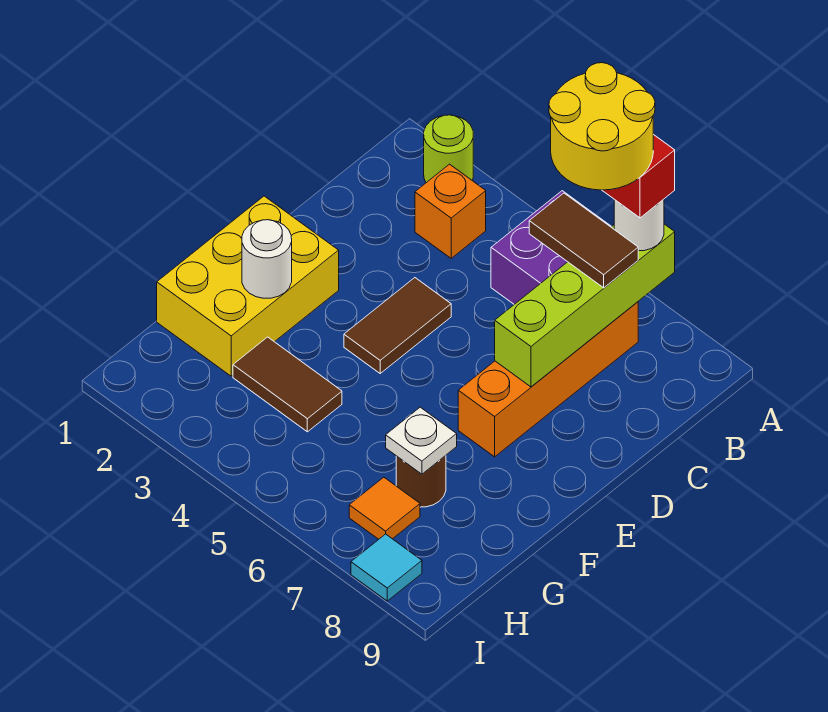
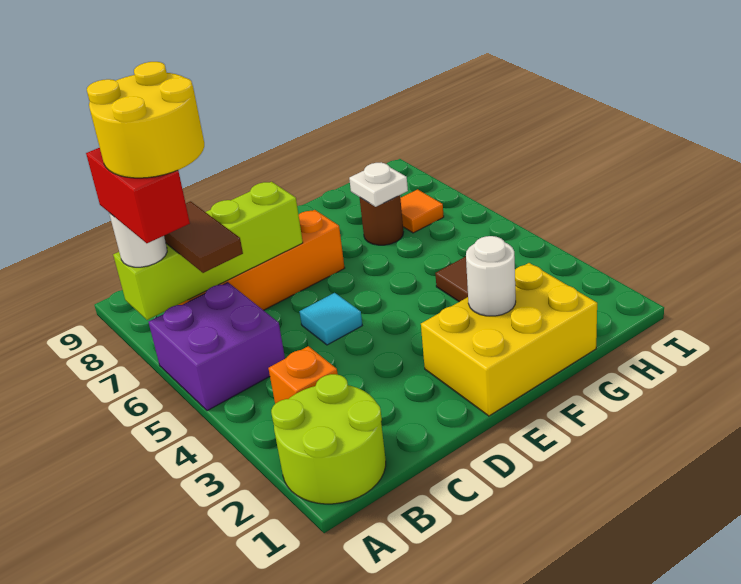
lime 1x1 round brick [424,115,473,183] -> lime 2x2 round brick [271,374,386,504]
brown 1x2 tile [344,278,451,373] -> none
cyan 1x1 tile [351,534,422,601] -> cyan 1x1 tile moved to [299,293,362,345]

